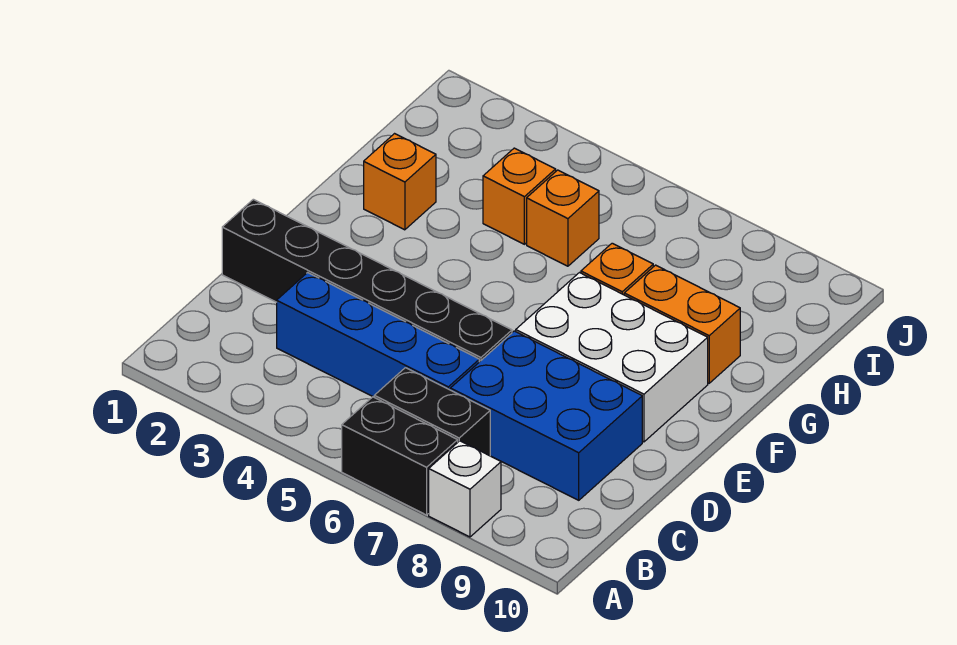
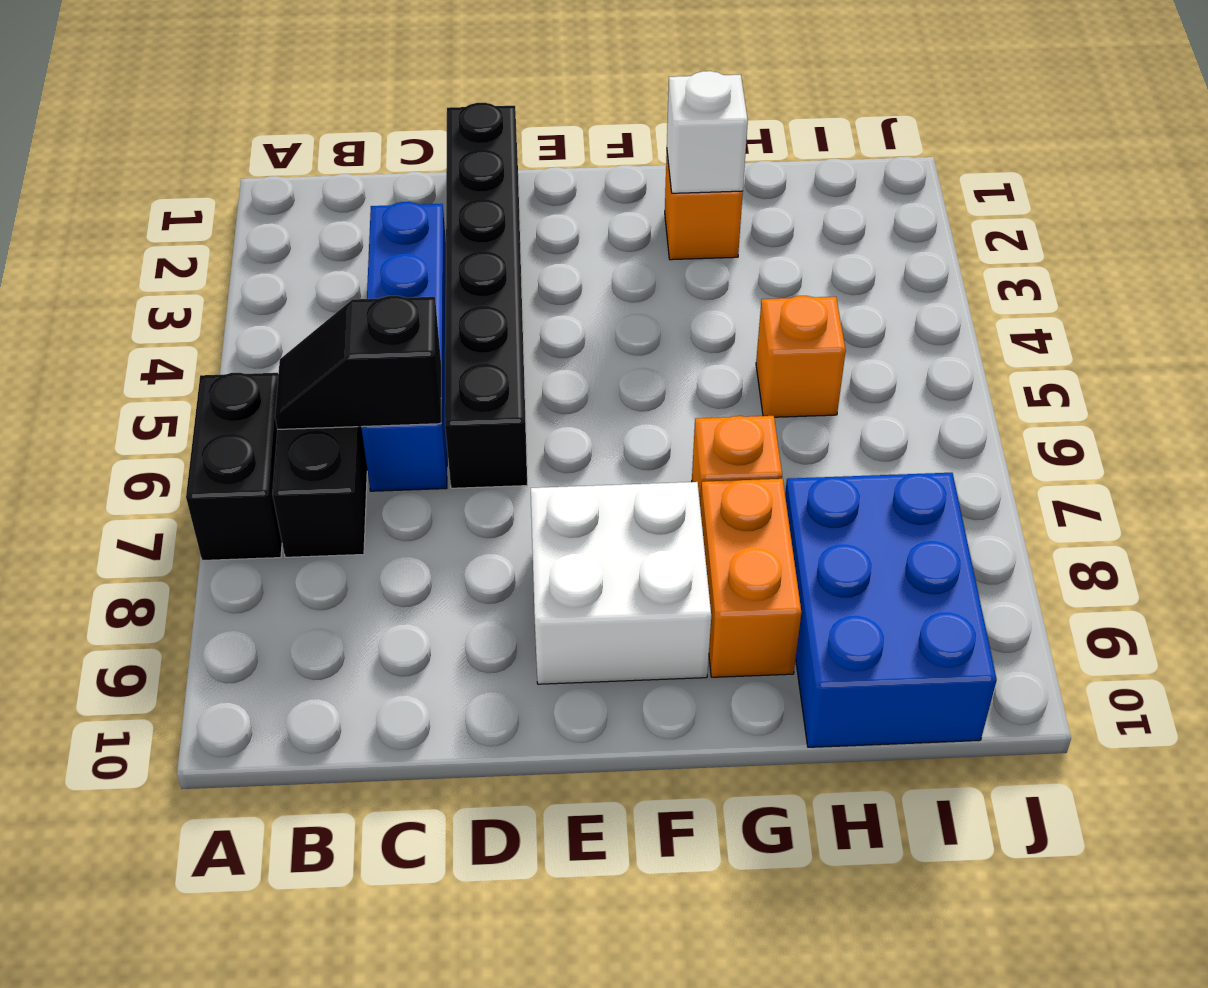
white 1x1 brick [429,441,501,537] -> white 1x1 brick moved to [667,71,748,193]
none -> black 1x2 slope [275,296,441,429]
blue 2x3 brick [450,331,642,500] -> blue 2x3 brick moved to [785,473,997,747]
white 2x3 brick [516,273,708,442] -> white 2x2 brick [531,482,711,684]
orange 1x1 brick [483,148,556,244] -> none

